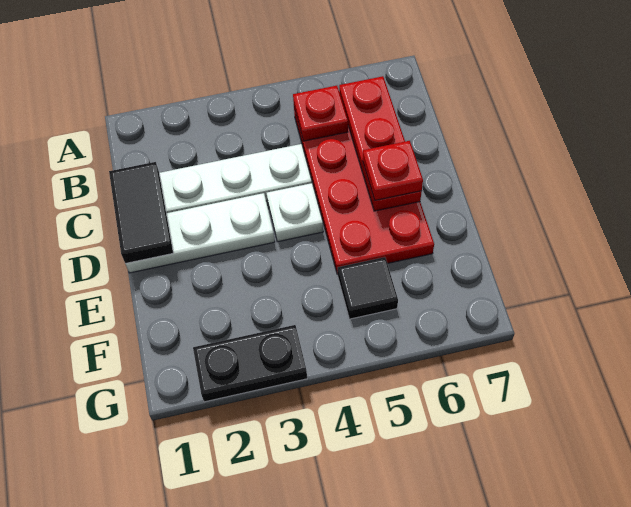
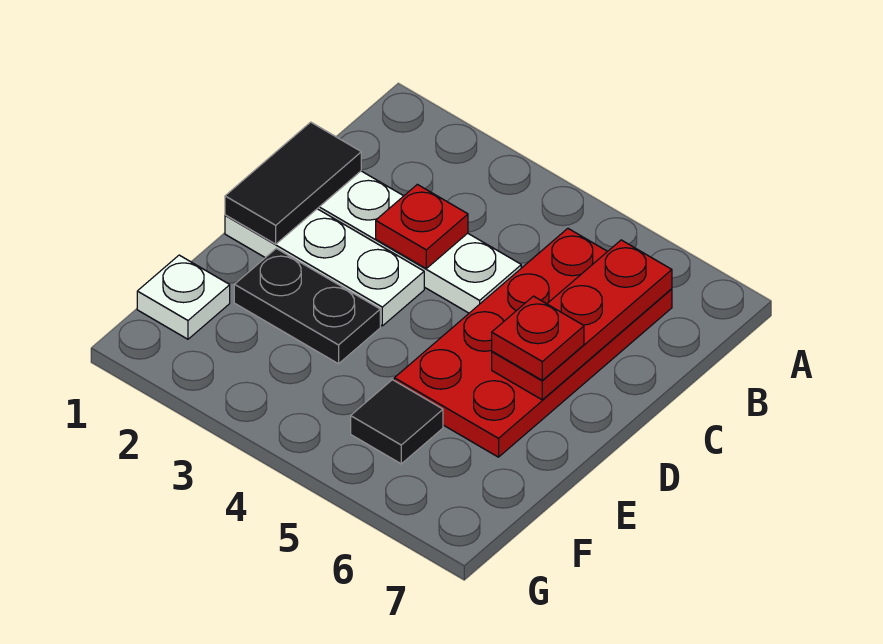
red 1x1 plate [293,86,348,141] -> red 1x1 plate moved to [376,184,468,268]
white 1x1 plate [267,183,323,242] -> white 1x1 plate moved to [137,255,230,339]
black 1x2 plate [193,325,307,402] -> black 1x2 plate moved to [234,248,380,364]

